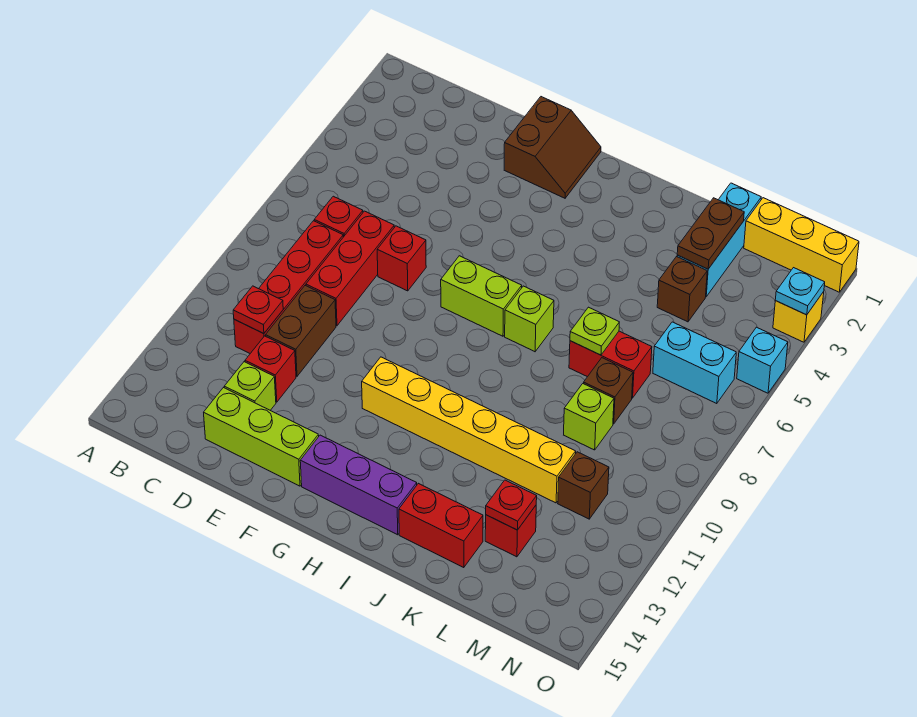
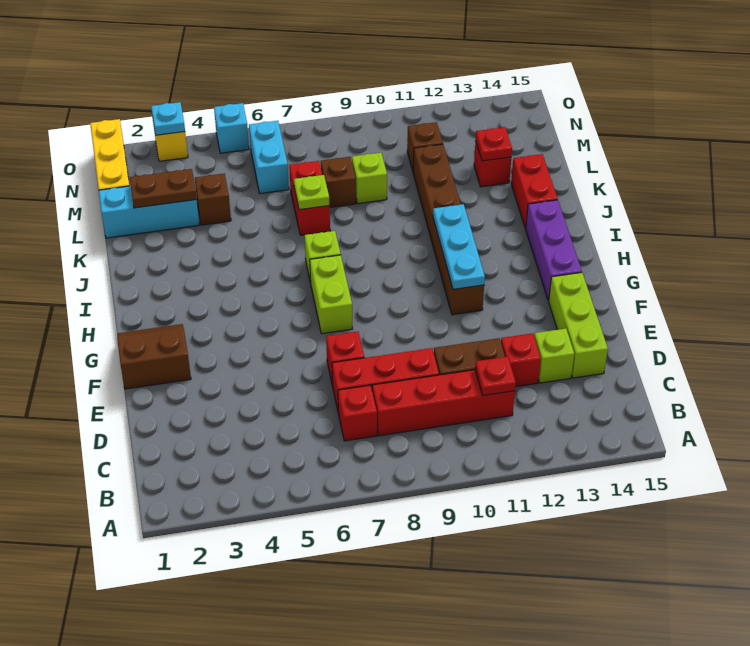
yellow 1x6 brick [362,357,576,503] -> brown 1x6 brick [413,144,484,315]
none -> cyan 1x3 plate [433,204,485,289]

